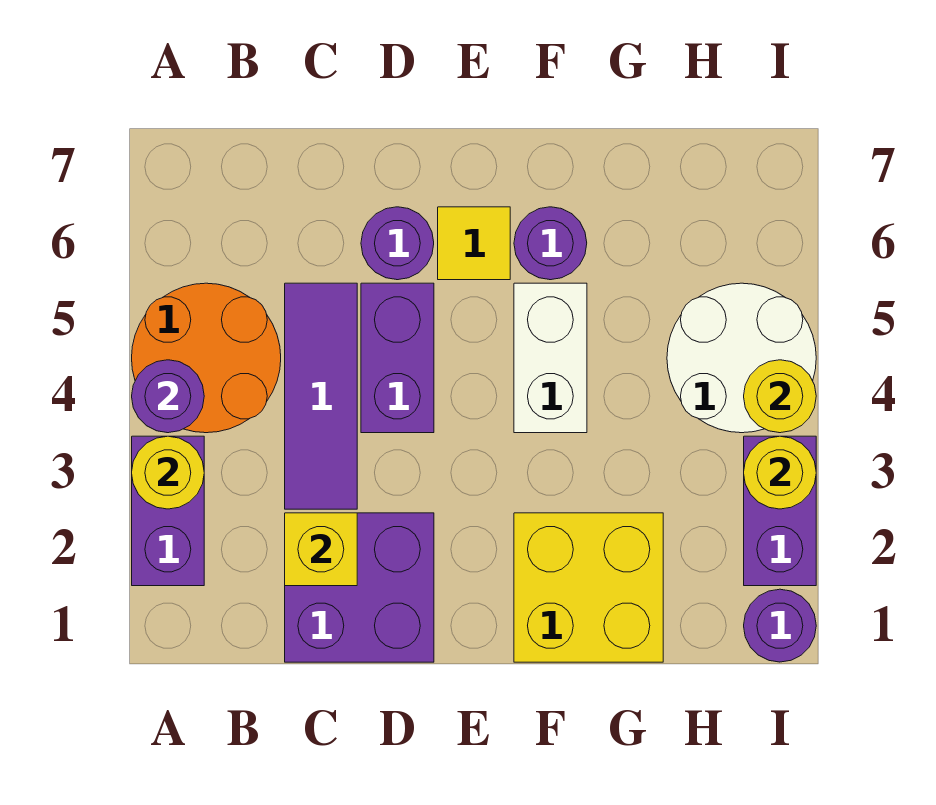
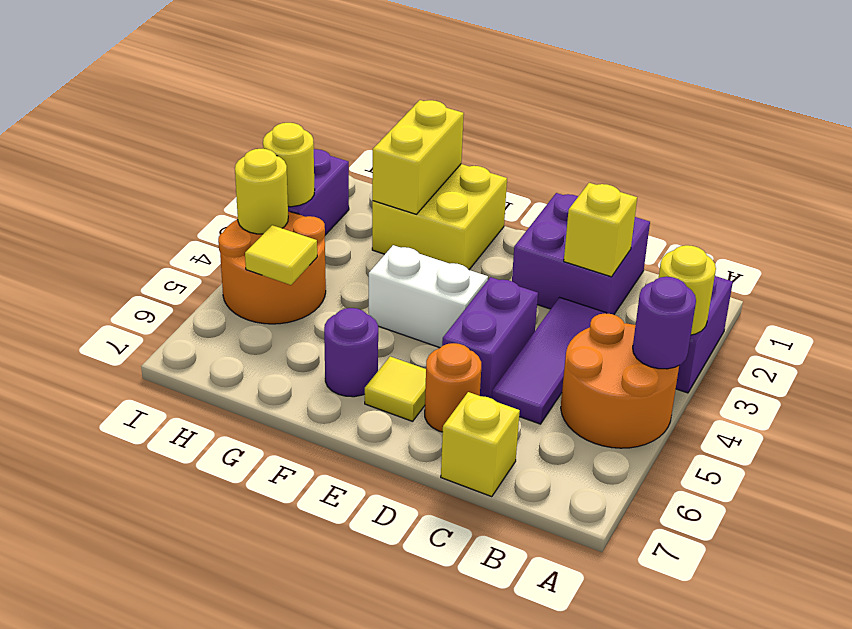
none -> yellow 1x1 brick [441,392,520,497]
purple 1x1 round brick [361,207,434,280] -> orange 1x1 round brick [425,343,481,432]
white 1x2 brick [514,283,587,433] -> white 1x2 brick turned to [369,245,488,348]
none -> yellow 1x2 brick [372,100,464,214]
white 2x2 round brick [667,283,816,433] -> orange 2x2 round brick [218,212,326,324]
none -> yellow 1x1 tile [245,225,317,285]
purple 1x1 round brick [744,589,816,662] -> none

